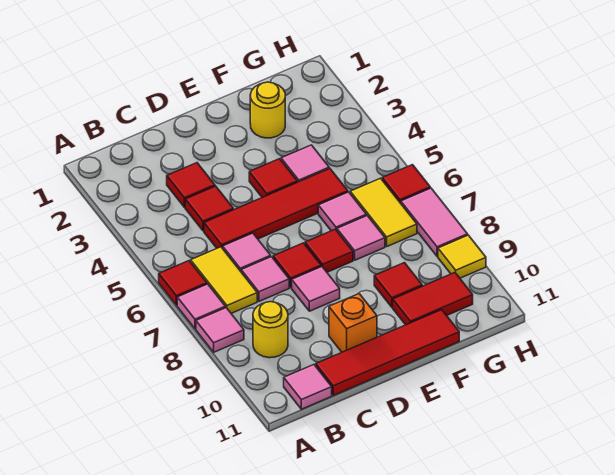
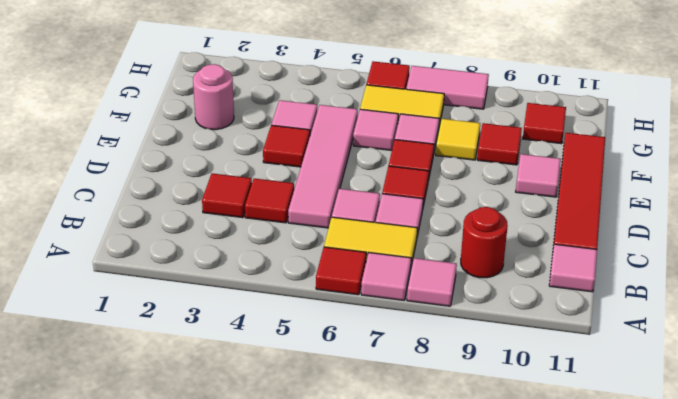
yellow 1x1 round brick [253,302,288,358] -> red 1x1 round brick [461,207,508,278]
red 1x4 tile [204,169,348,248] -> pink 1x4 tile [288,105,358,228]
pink 1x1 tile [292,266,340,311] -> pink 1x1 tile moved to [516,154,561,197]
orange 1x1 brick [329,294,377,352] -> none
yellow 1x1 round brick [250,82,285,138] -> pink 1x1 round brick [193,64,234,130]
red 1x2 tile [393,273,473,325] -> red 1x1 tile [523,103,566,144]
yellow 1x1 tile [438,235,486,278] -> yellow 1x1 tile moved to [436,119,480,160]

